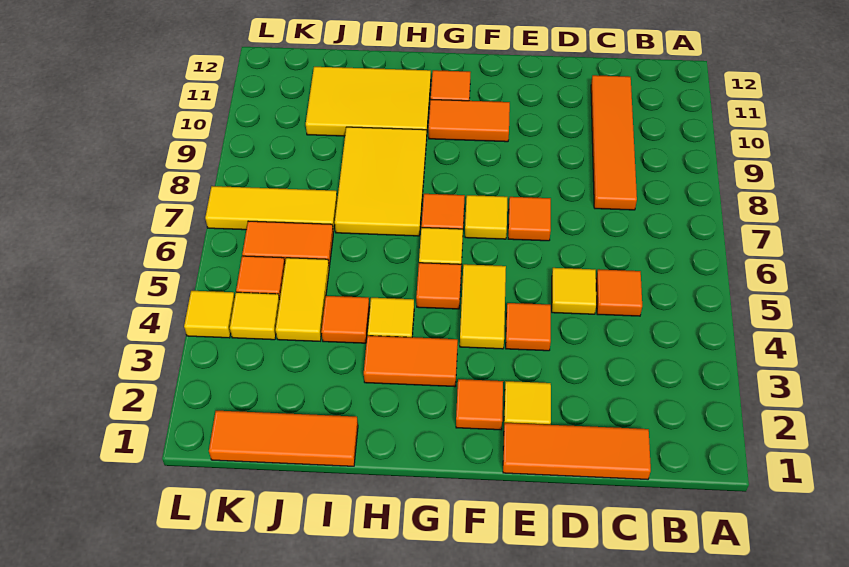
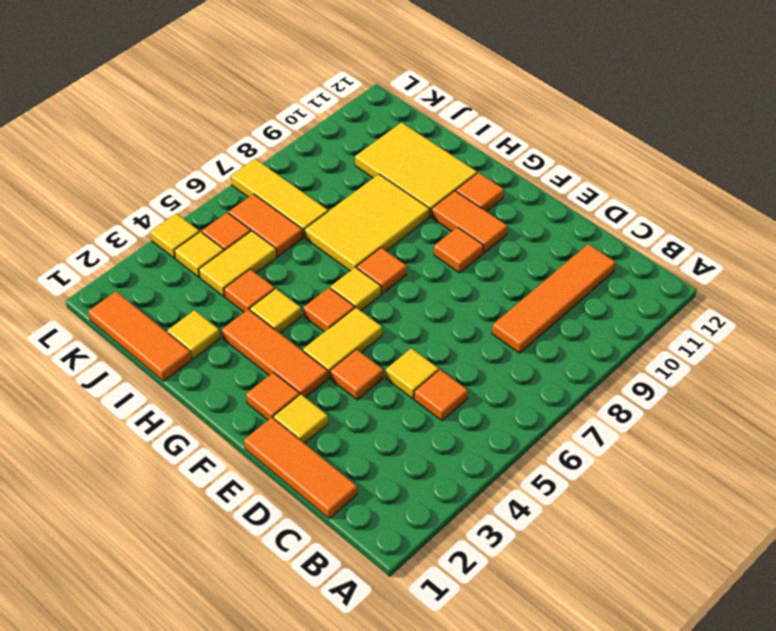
orange 1x1 tile [508,197,551,241] -> orange 1x1 tile moved to [434,227,483,273]
yellow 1x1 tile [465,195,507,239] -> yellow 1x1 tile moved to [167,310,220,359]
orange 1x2 tile [364,336,458,387] -> orange 1x3 tile [222,309,328,398]

